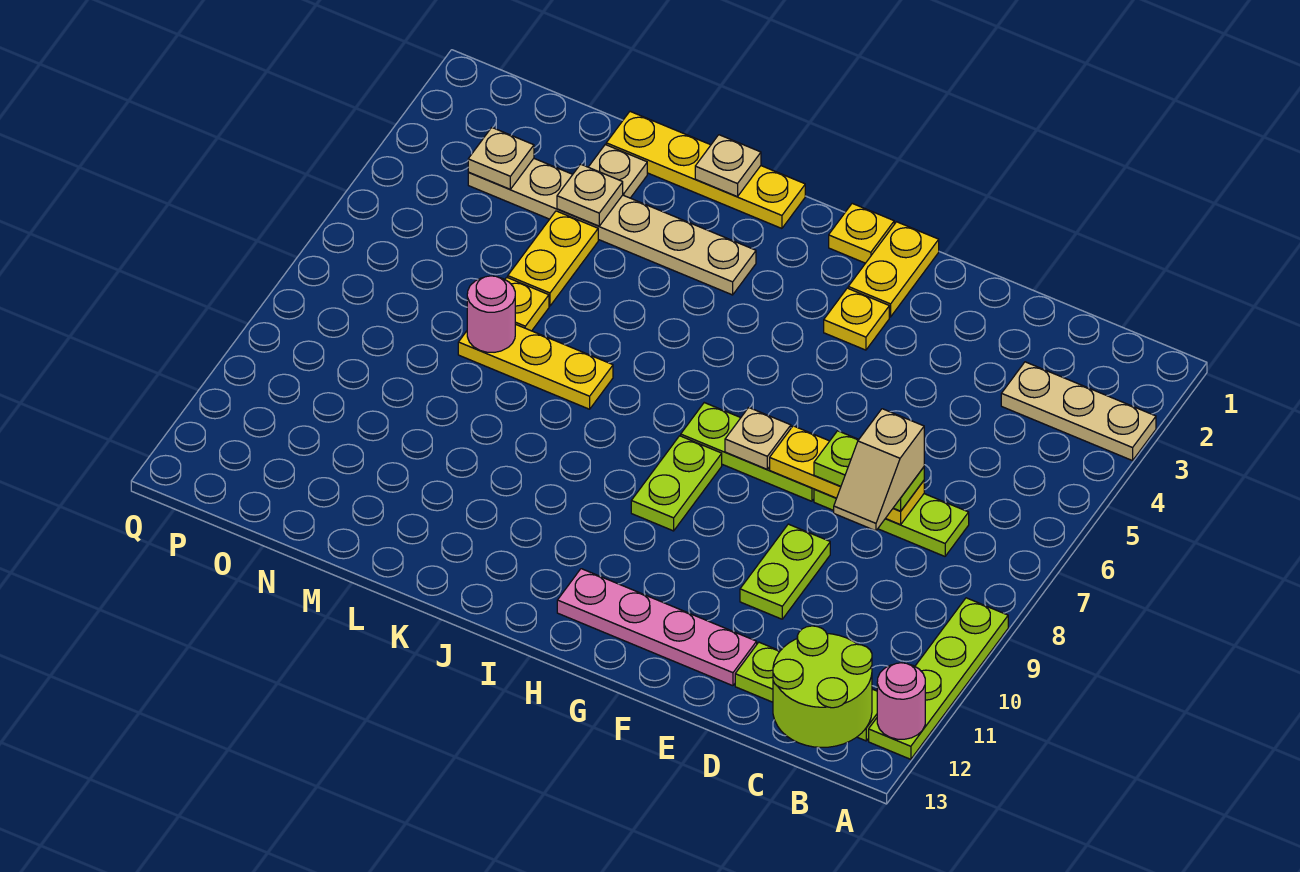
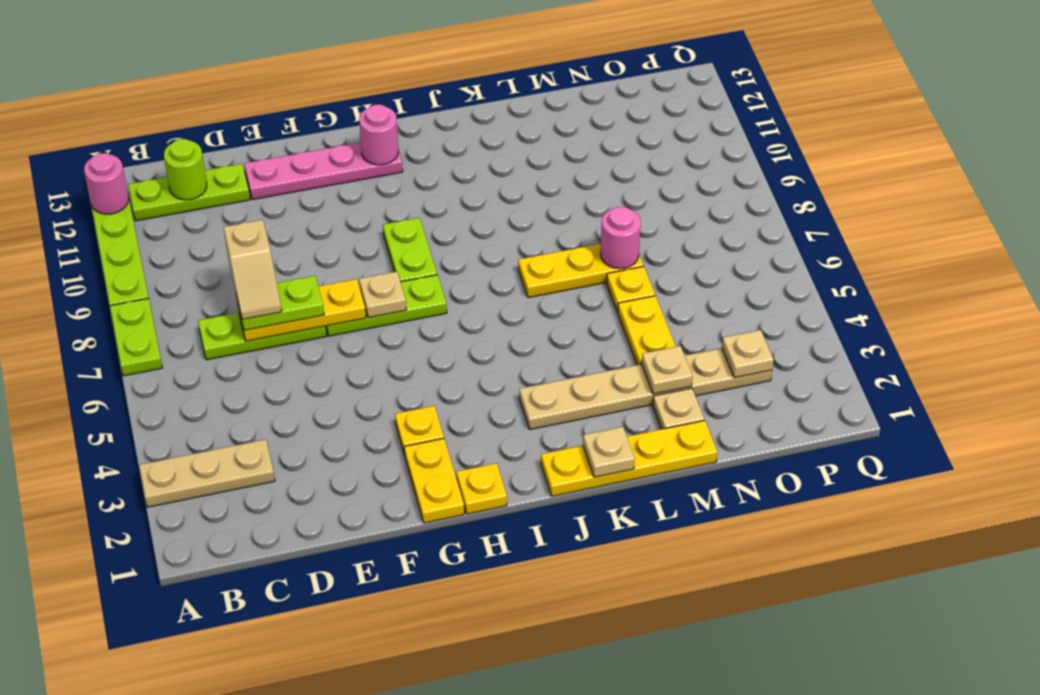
lime 2x2 round brick [773,626,872,747] -> lime 1x1 round brick [164,139,207,200]
tan 1x2 slope [834,409,924,531] -> tan 1x2 slope turned to [224,220,282,319]
lime 1x2 plate [740,524,830,619] -> lime 1x2 plate moved to [110,298,162,376]
none -> pink 1x1 round brick [359,105,398,165]

